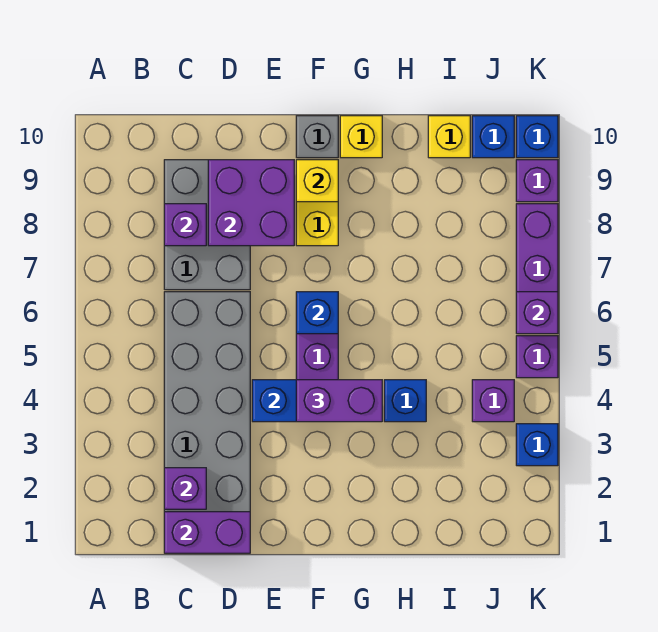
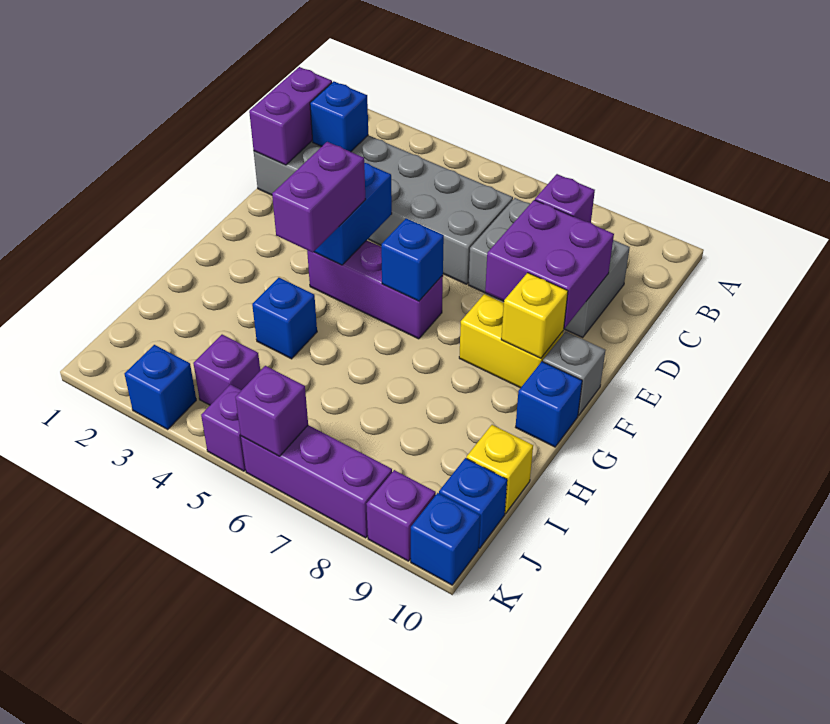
purple 1x1 brick [164,468,206,509] -> blue 1x1 brick [310,81,368,152]
yellow 1x1 brick [340,116,382,158] -> blue 1x1 brick [516,362,582,447]

